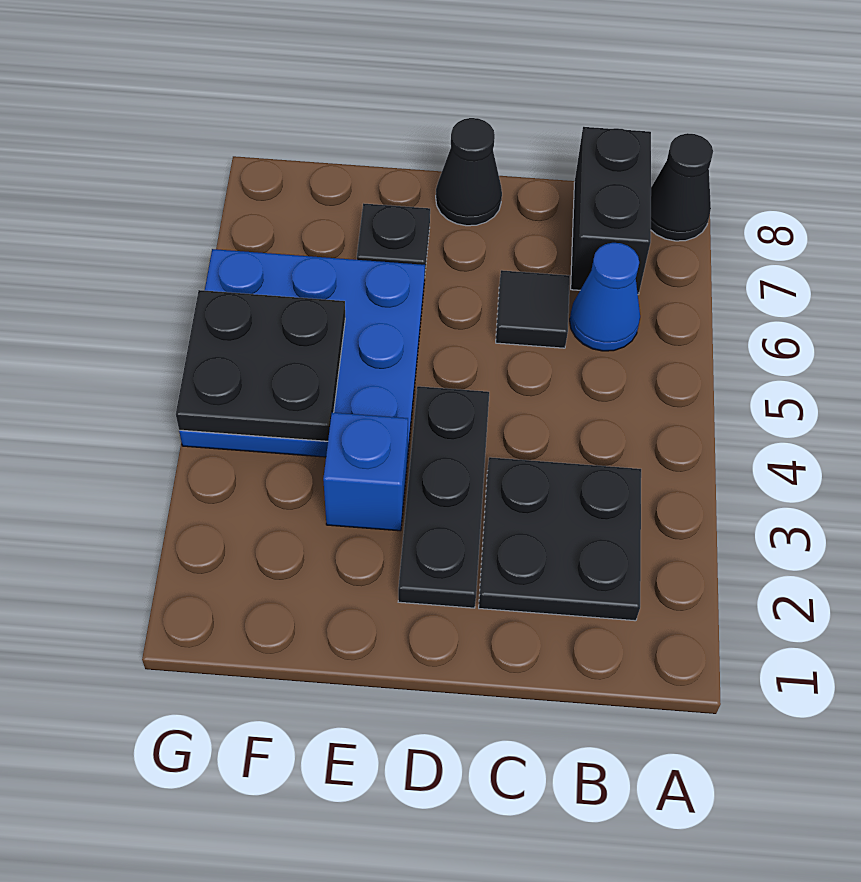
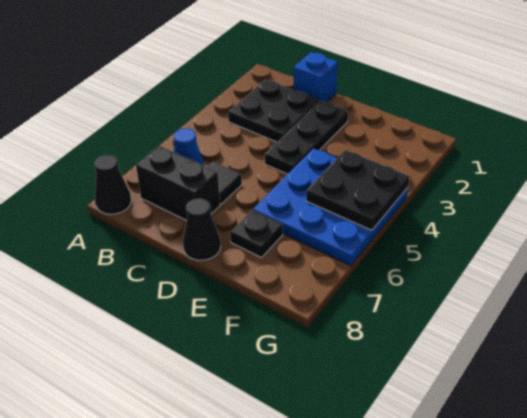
black 1x2 brick [571,127,651,294] -> black 1x2 brick turned to [136,146,220,221]
blue 1x1 brick [323,413,408,531] -> blue 1x1 brick moved to [293,52,338,102]

